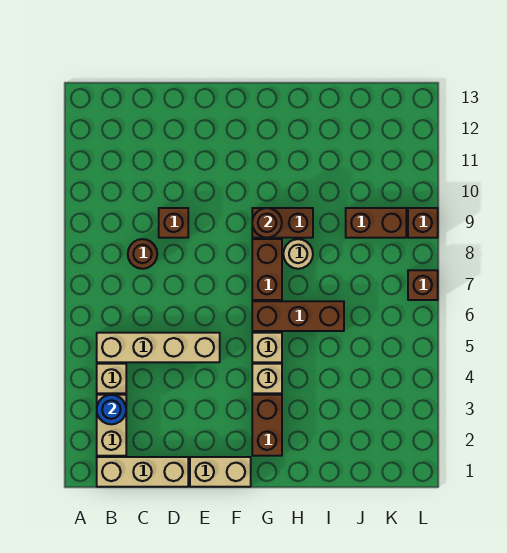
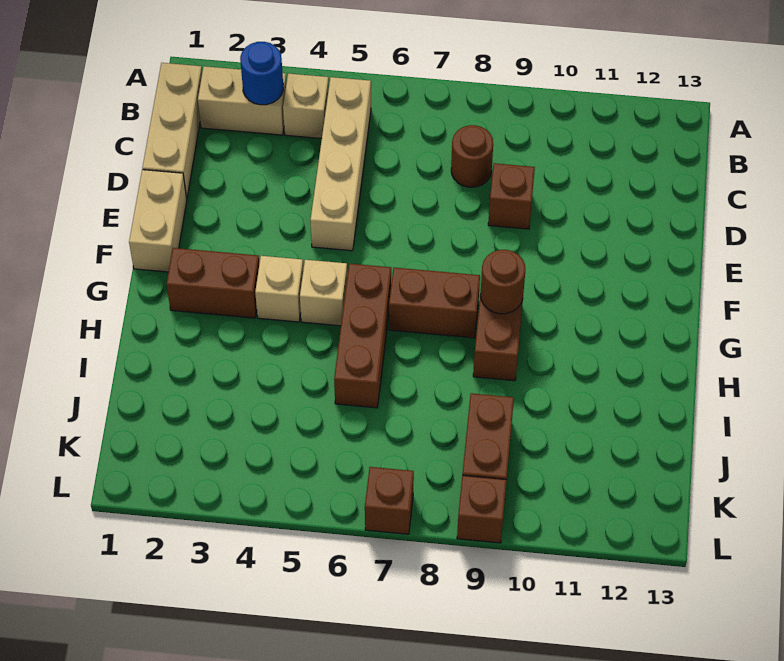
tan 1x1 round brick [283,239,313,269] -> none

